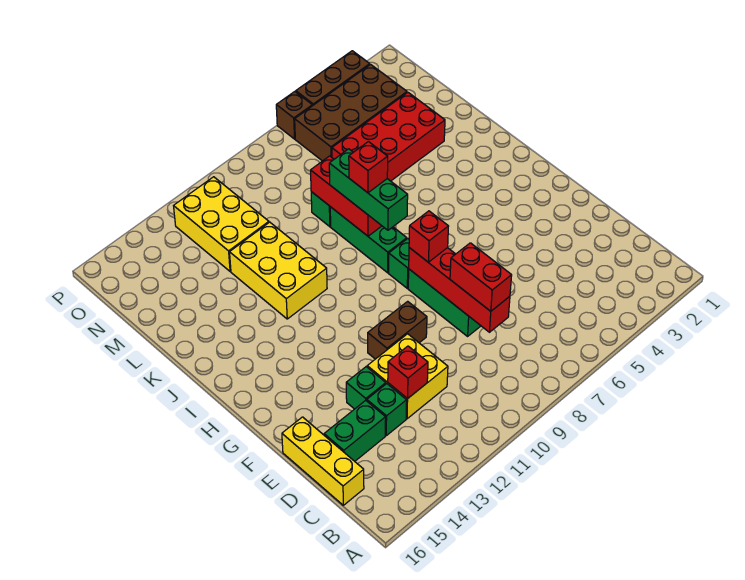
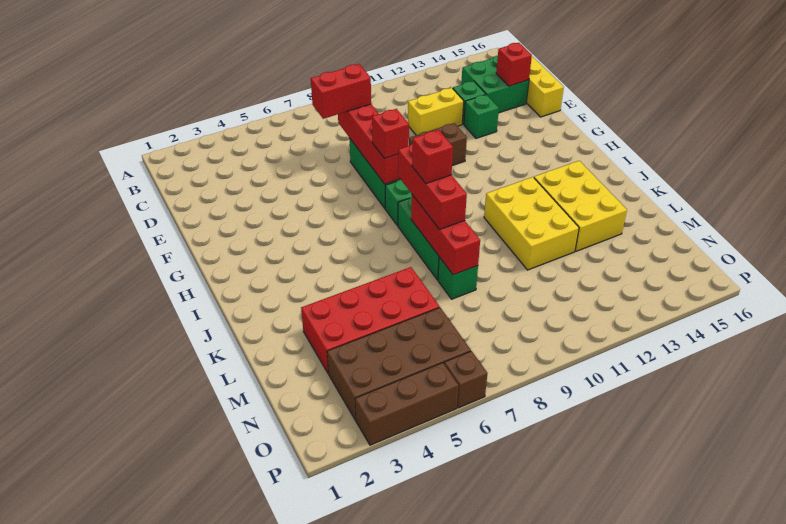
red 1x2 brick [450,243,512,311] -> red 1x2 brick turned to [311,64,371,119]
yellow 2x2 brick [367,334,448,419] -> yellow 1x2 brick [408,88,464,135]
red 1x1 brick [388,346,428,399] -> red 1x1 brick moved to [496,43,532,86]
green 1x2 brick [324,400,386,461] -> green 2x2 brick [461,56,529,113]
green 1x3 brick [329,149,408,230] -> red 1x3 brick [398,144,467,230]
yellow 2x3 brick [174,177,269,271] -> yellow 2x3 brick moved to [534,161,627,251]

